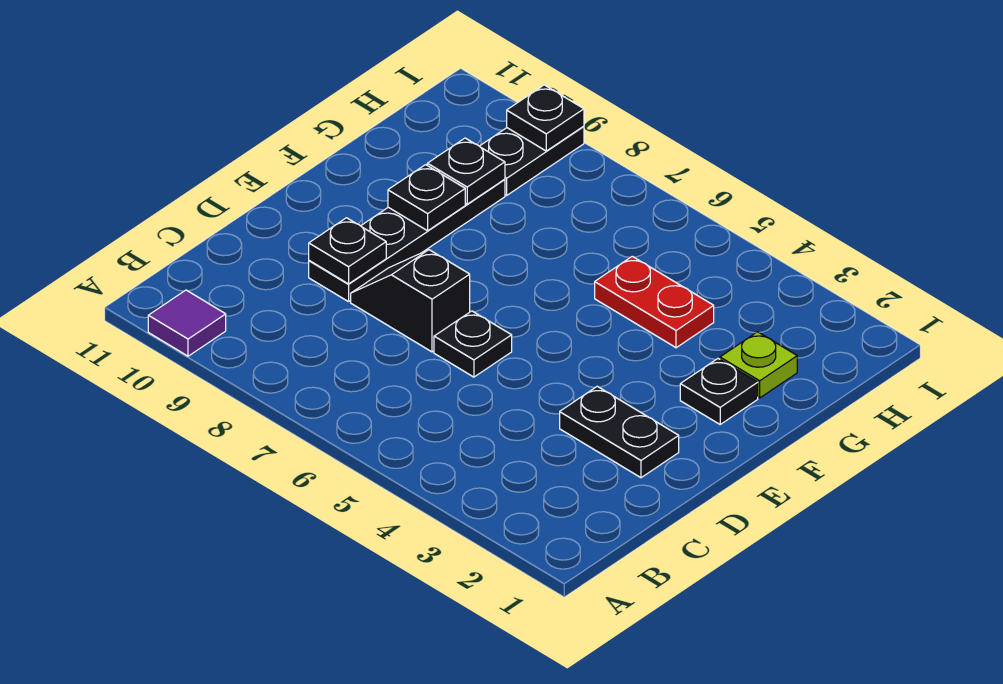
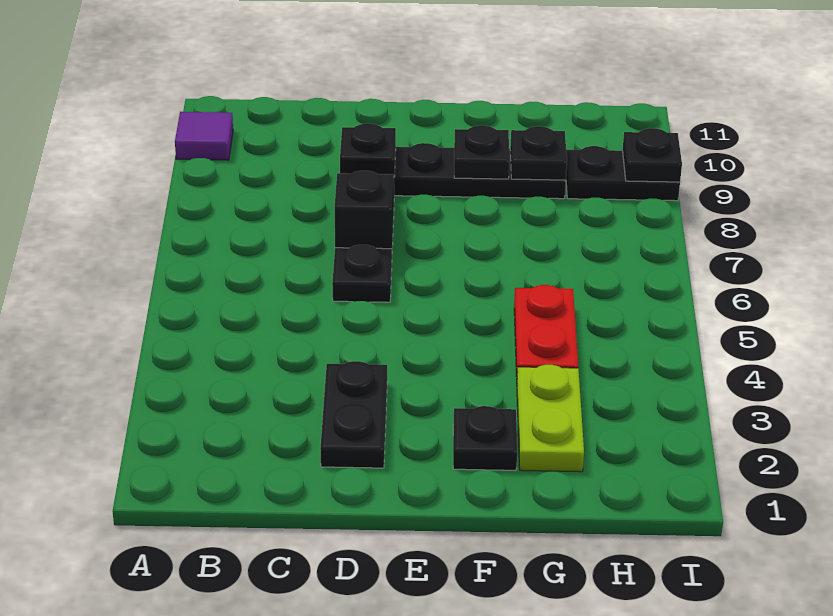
lime 1x1 plate [720,332,797,398] -> lime 1x2 plate [517,365,584,472]

